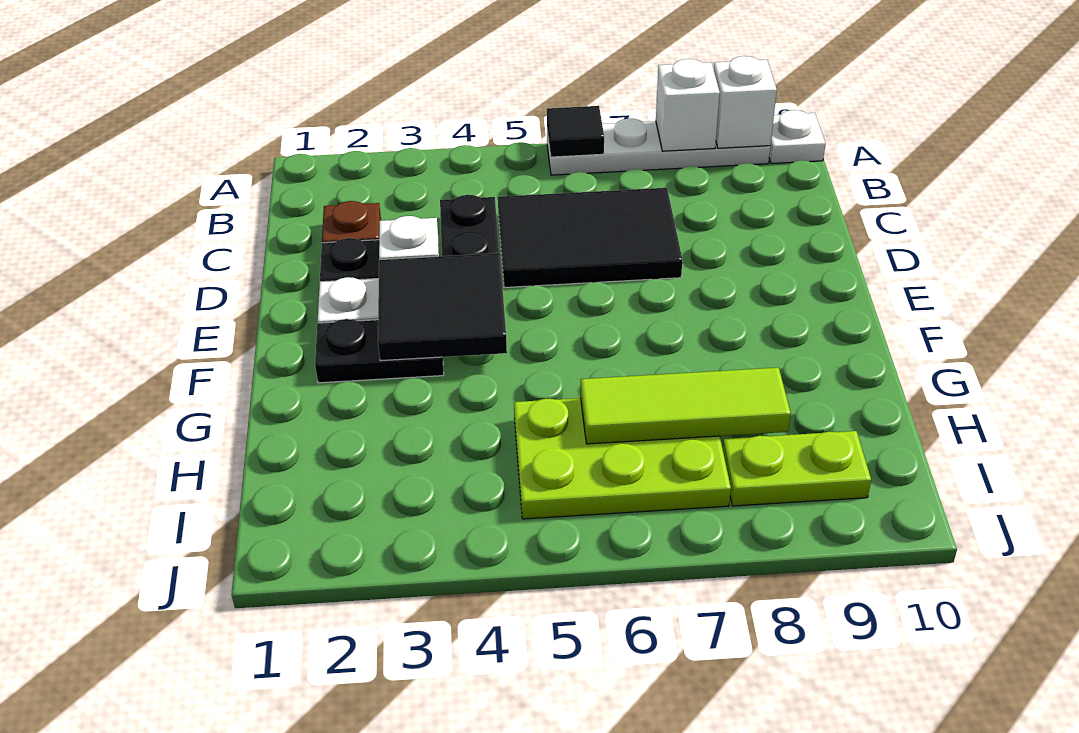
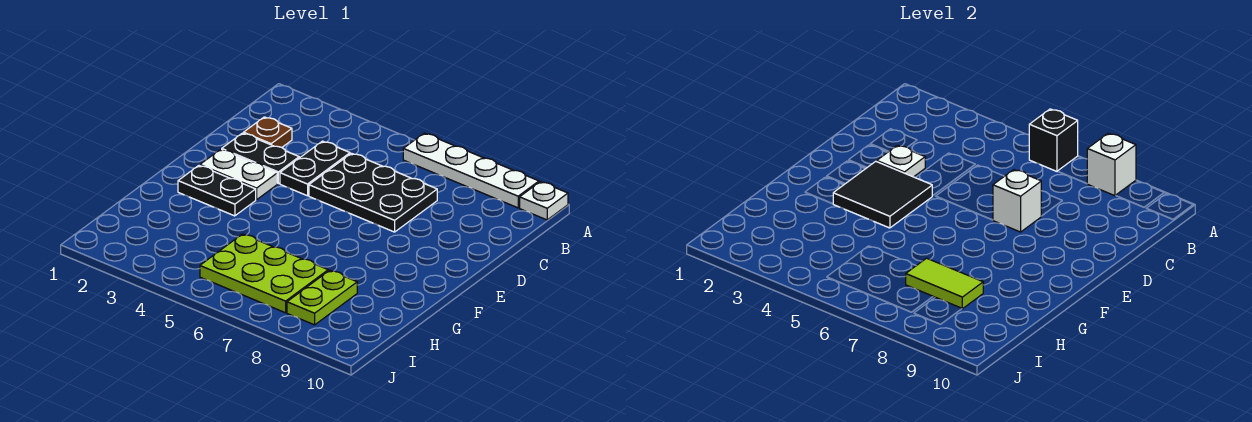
black 1x1 tile [547,106,604,157] -> black 1x1 brick [1029,109,1078,171]
white 1x1 brick [714,56,777,148] -> white 1x1 brick moved to [993,170,1041,232]
black 2x3 tile [498,188,682,288] -> black 2x3 plate [309,153,437,232]
lime 1x3 tile [581,368,791,444] -> lime 1x2 tile [906,258,983,309]
lime 1x2 plate [723,431,871,506] -> lime 1x2 plate turned to [287,270,357,325]

